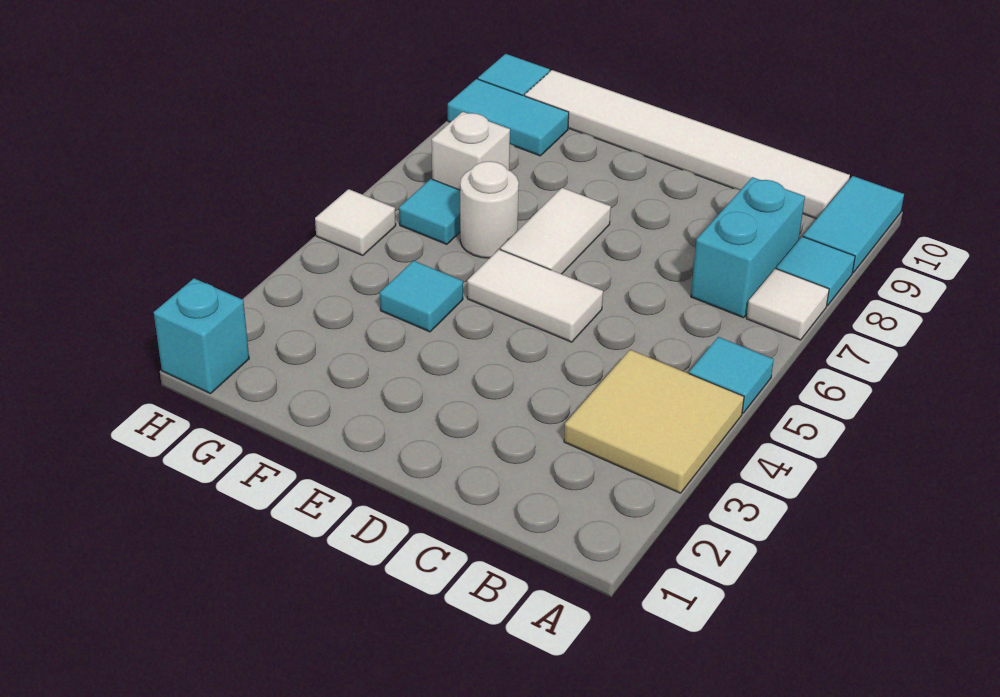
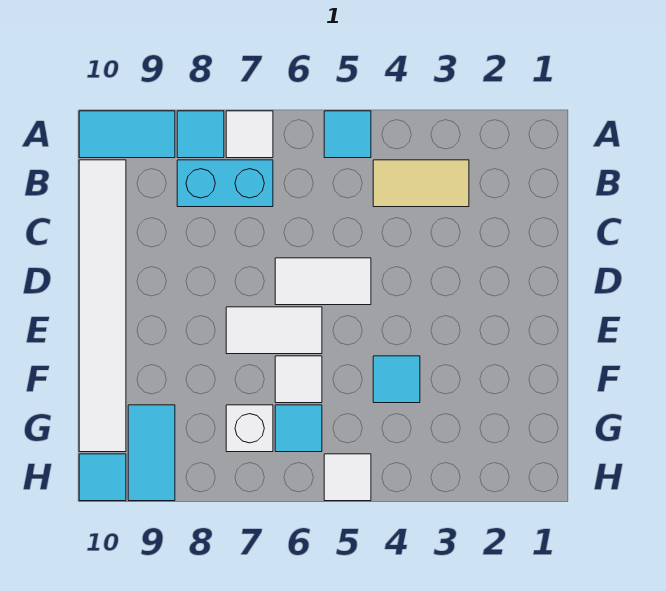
tan 2x2 tile [564,350,744,493] -> tan 1x2 tile [373,160,469,207]
white 1x2 tile [467,249,603,342] -> white 1x2 tile turned to [275,258,371,305]
white 1x1 round brick [460,161,519,258] -> white 1x1 tile [275,356,322,403]
cyan 1x1 brick [154,278,249,394] -> none

